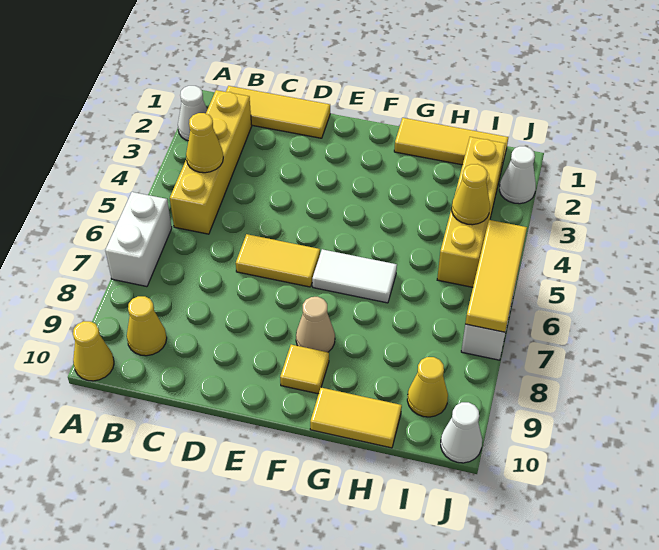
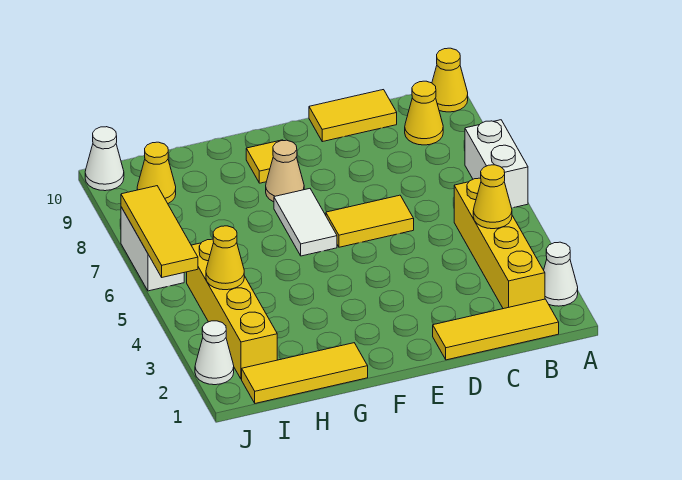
white 1x2 tile [312,249,397,303] -> white 1x2 tile turned to [274,189,337,256]
yellow 1x2 tile [310,388,402,448] -> yellow 1x2 tile moved to [309,90,397,142]

